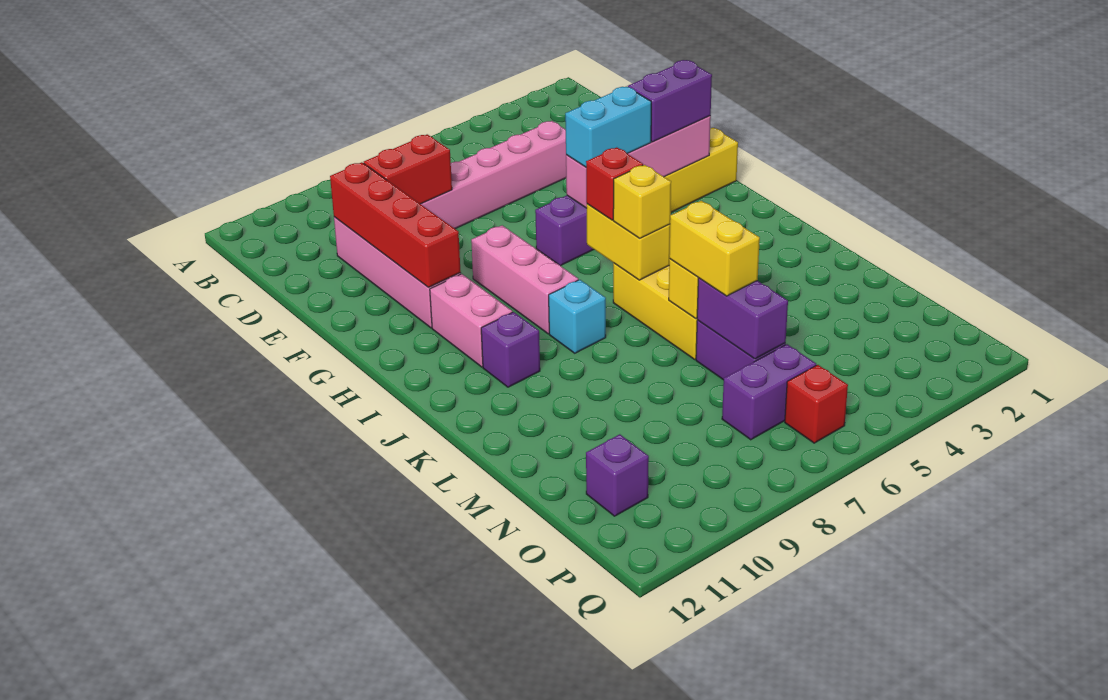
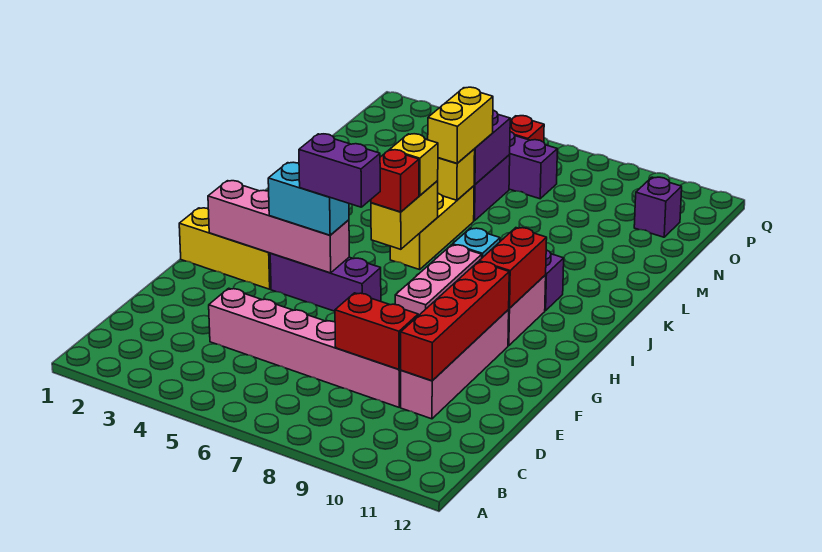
purple 1x2 brick [628,60,712,142] -> purple 1x2 brick moved to [299,134,380,207]
none -> red 1x2 brick [479,228,547,308]

